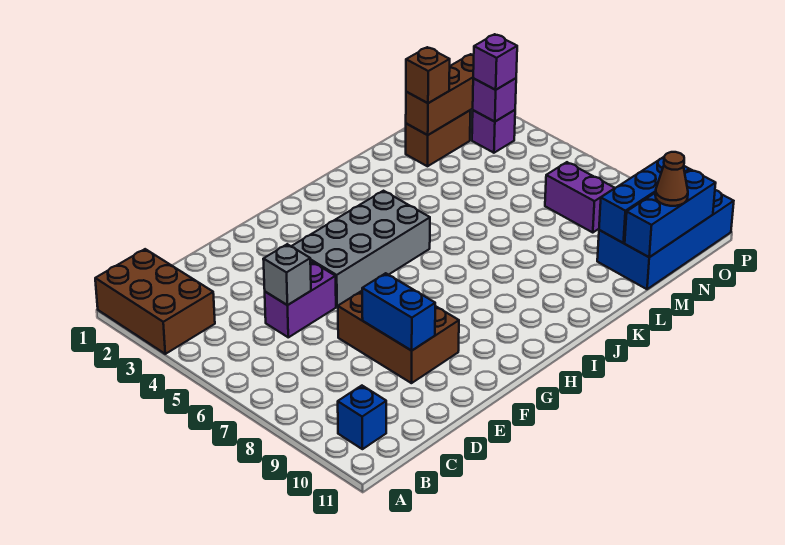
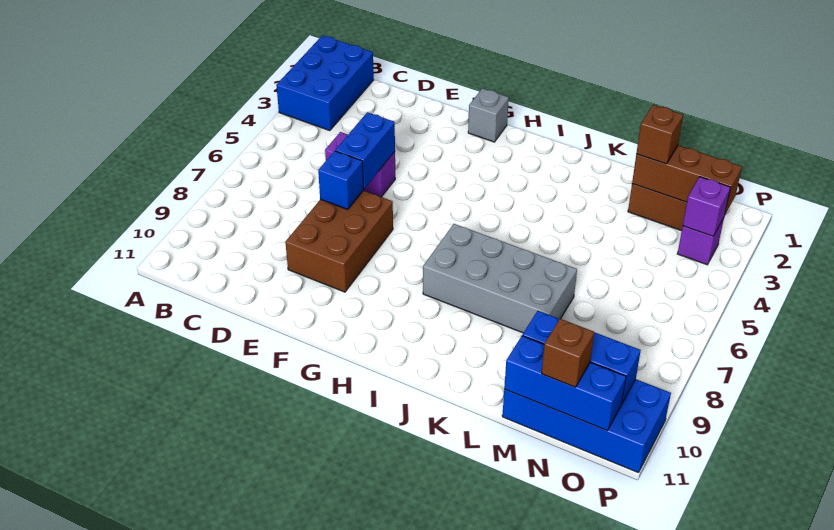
brown 2x3 brick [95,249,215,354] -> blue 2x3 brick [276,35,374,131]
blue 1x1 brick [338,386,386,449] -> blue 1x1 brick moved to [318,151,363,209]
grey 1x1 brick [263,244,311,305] -> grey 1x1 brick moved to [468,88,509,142]
blue 1x2 brick [362,273,435,351] -> blue 1x2 brick moved to [335,112,395,189]
grey 2x4 brick [291,191,430,307] -> grey 2x4 brick moved to [423,224,577,333]
purple 1x2 brick [545,162,615,233] -> none
brown 1x1 cone [655,152,688,206] -> brown 1x1 brick [542,319,594,387]
purple 1x1 brick [473,34,517,90] -> none

